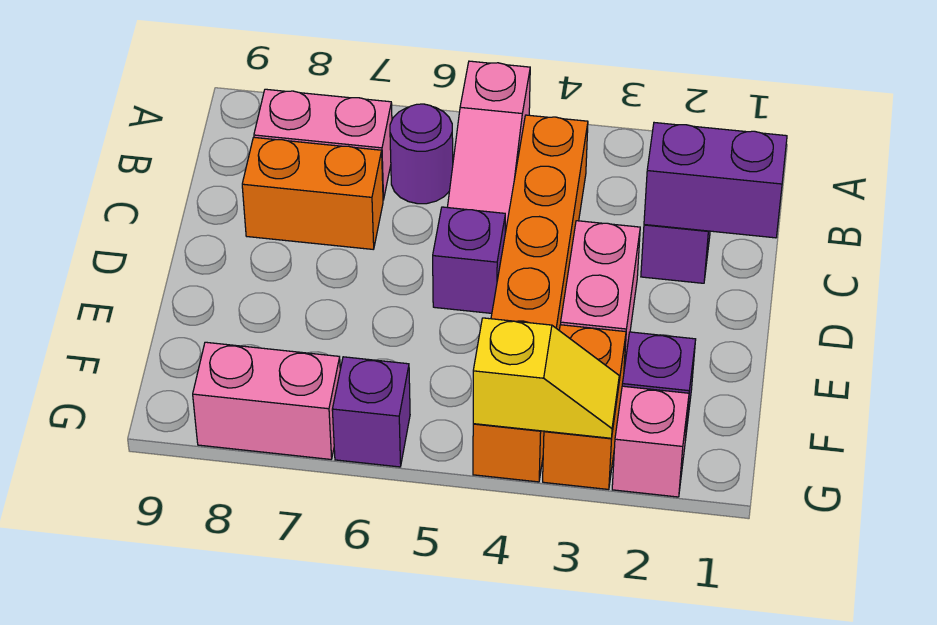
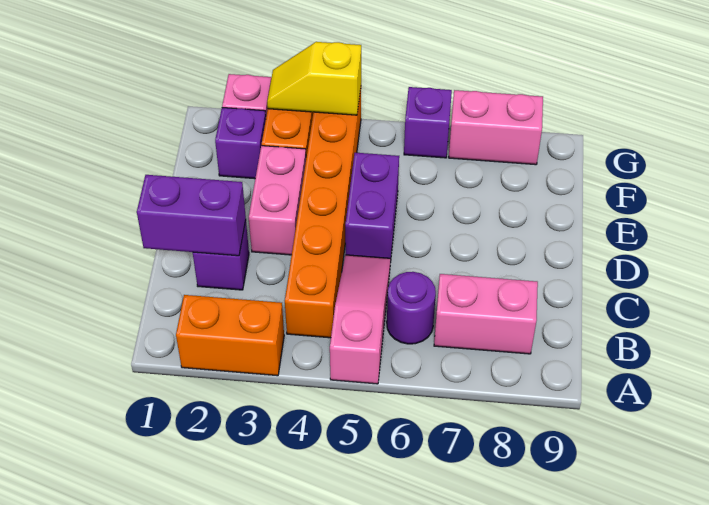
orange 1x2 brick [242,137,383,249] -> orange 1x2 brick moved to [176,295,284,376]
purple 1x1 brick [433,207,505,313] -> purple 1x2 brick [345,153,399,258]

